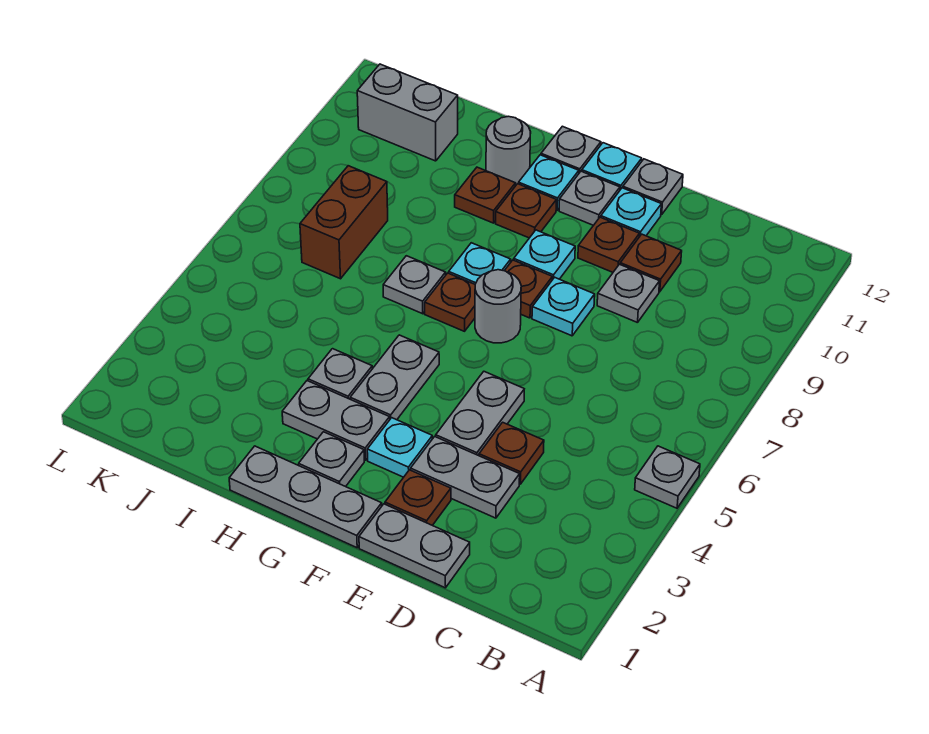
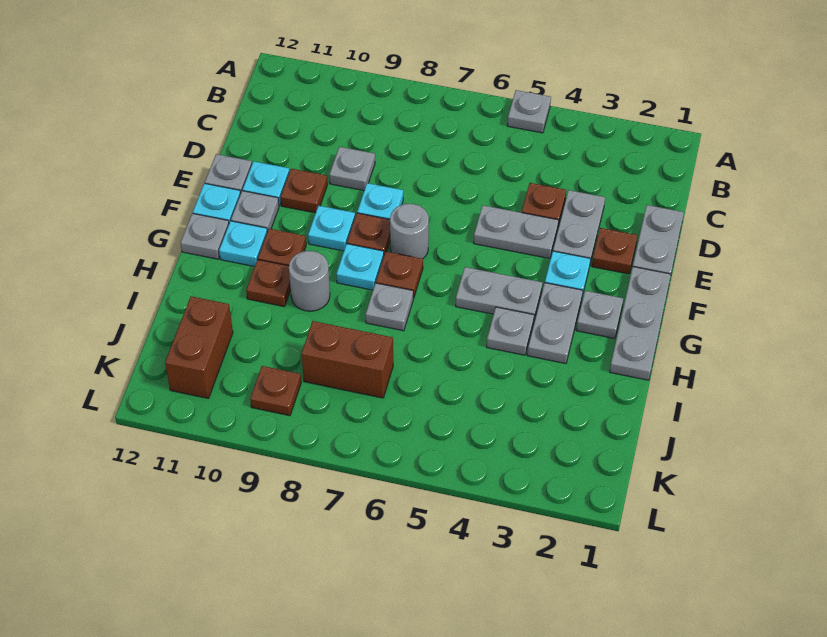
brown 1x1 plate [620,234,682,292] -> brown 1x1 plate moved to [250,366,301,416]
grey 1x1 round brick [486,116,531,186] -> grey 1x1 round brick moved to [289,251,330,311]
grey 1x2 brick [357,64,458,161] -> brown 1x2 brick [165,296,233,399]

